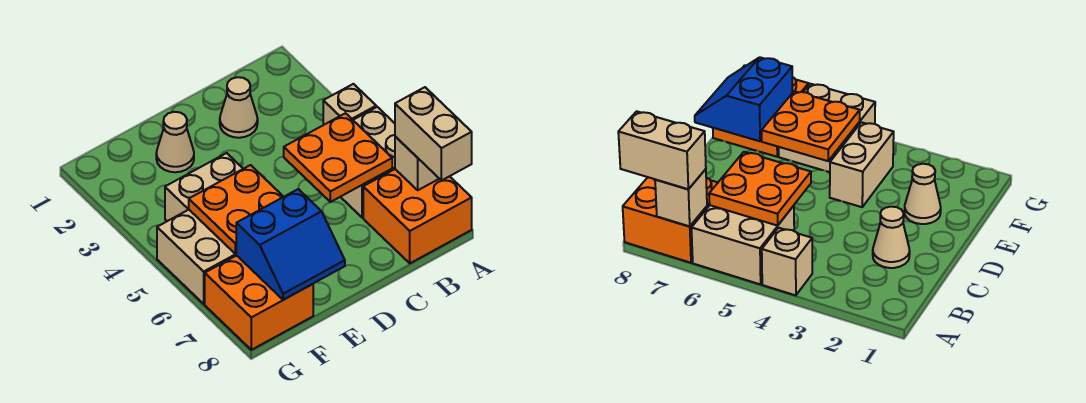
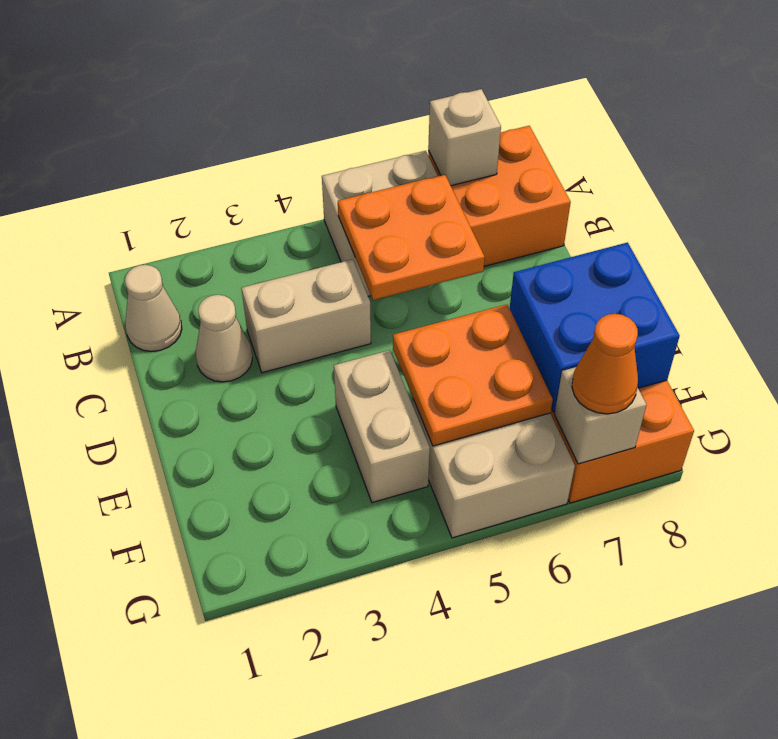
tan 1x1 brick [323,84,376,125] -> tan 1x1 brick moved to [554,367,646,464]
tan 1x2 brick [395,87,472,181] -> tan 1x2 brick moved to [241,259,371,373]
tan 1x1 cone [156,112,194,172] -> tan 1x1 cone moved to [125,265,182,351]
blue 2x2 slope [236,189,345,300] -> blue 2x2 brick [510,243,680,412]
none -> orange 1x1 cone [572,314,638,414]

